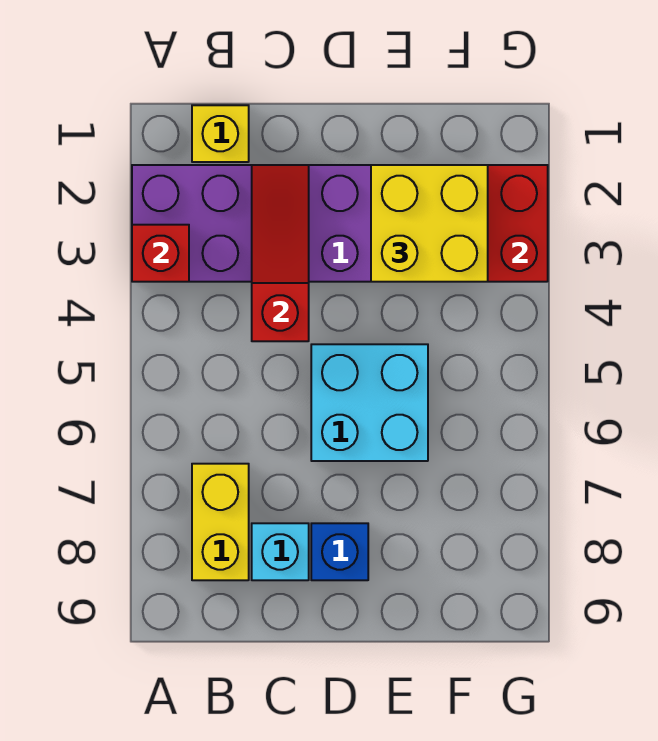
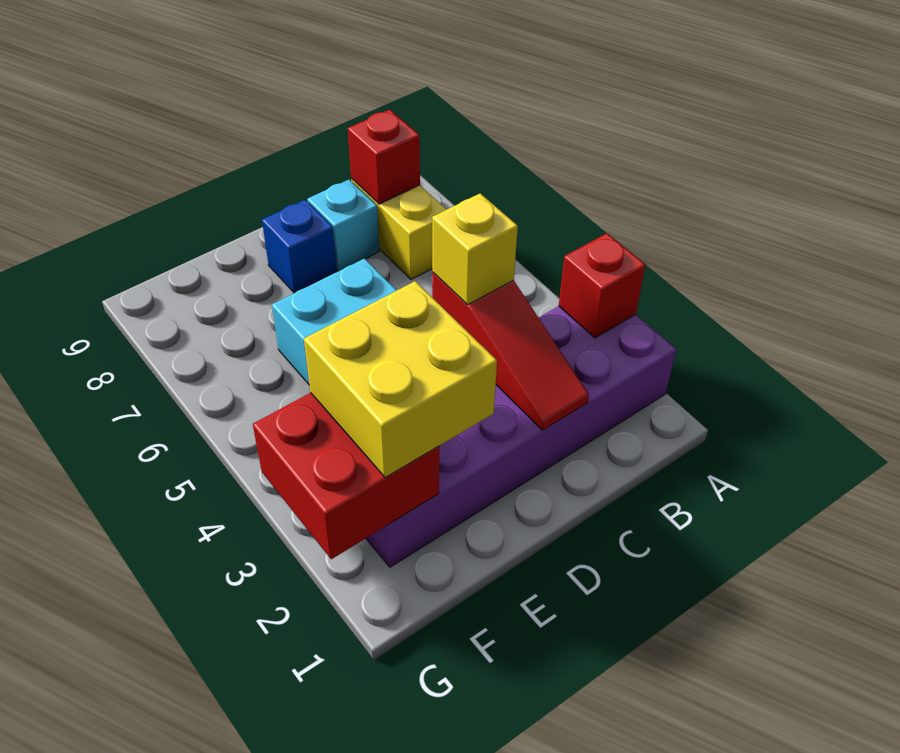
yellow 1x1 brick [192,105,249,162] -> yellow 1x1 brick moved to [432,193,518,305]
none -> red 1x1 brick [348,110,420,204]

